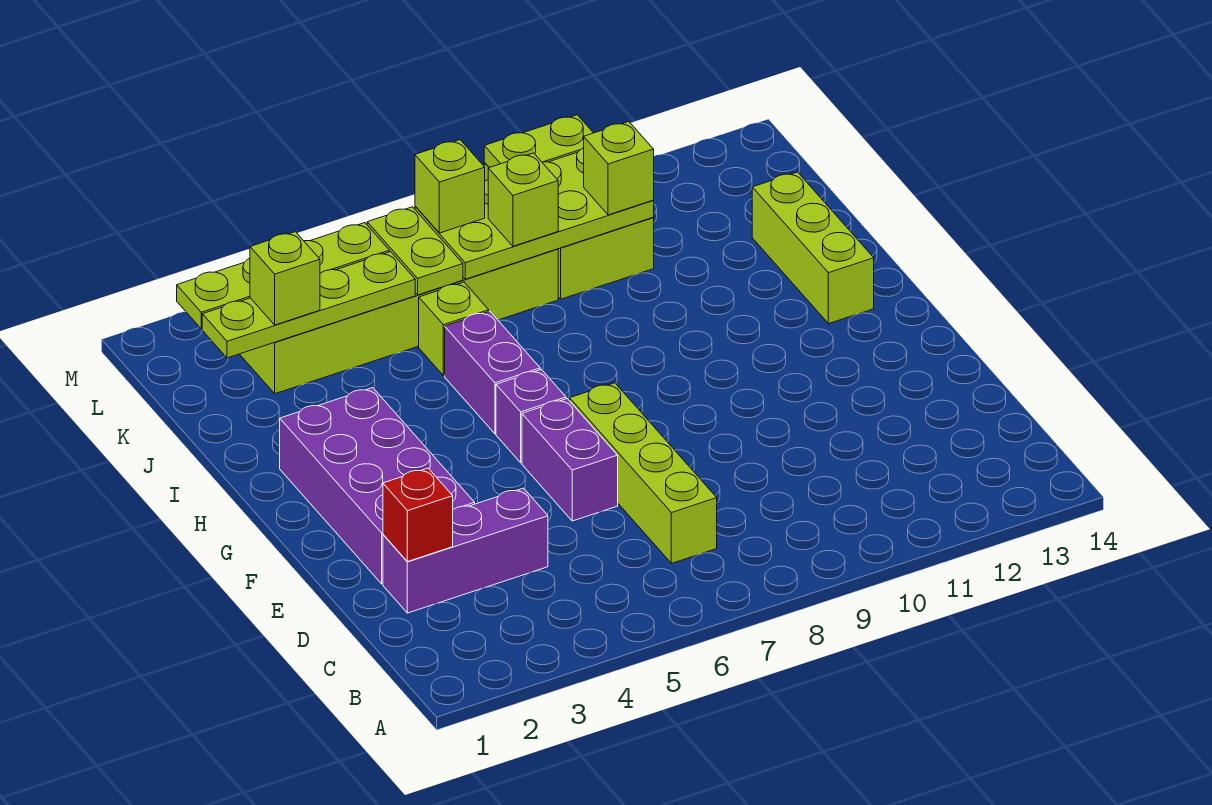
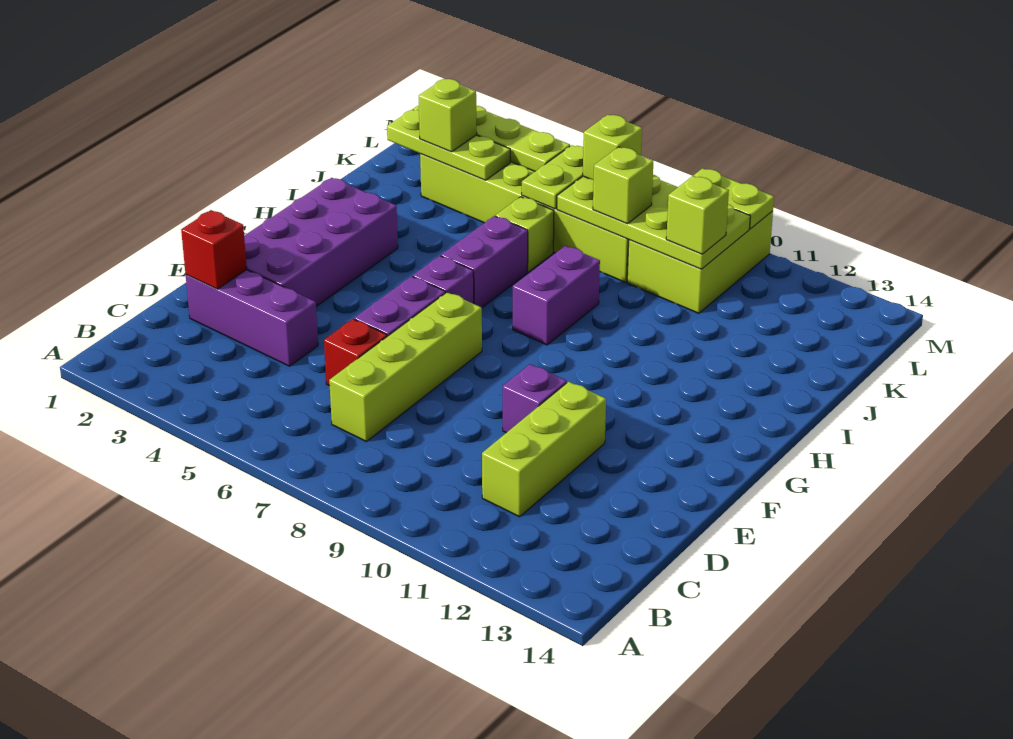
none -> red 1x1 brick [324,319,387,386]
none -> purple 1x1 brick [503,364,567,433]
none -> purple 1x2 brick [513,246,600,345]
lime 1x3 brick [752,172,874,324] -> lime 1x3 brick moved to [482,382,606,517]
lime 1x4 plate [202,252,415,358] -> lime 1x3 plate [387,109,510,180]

